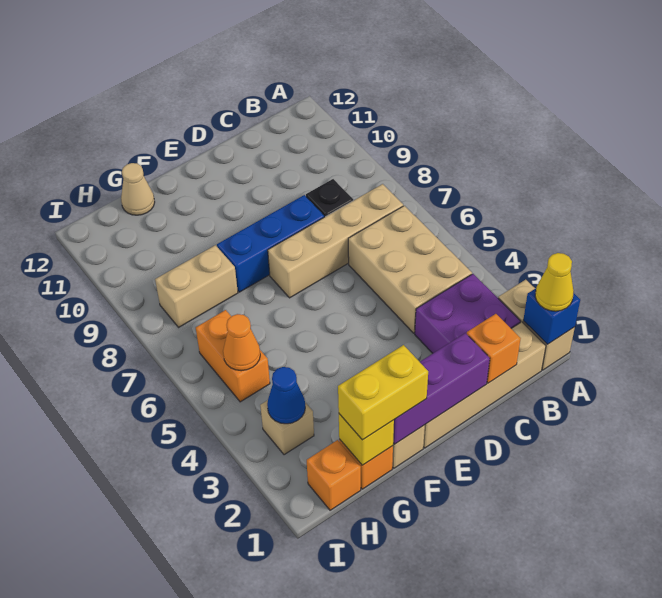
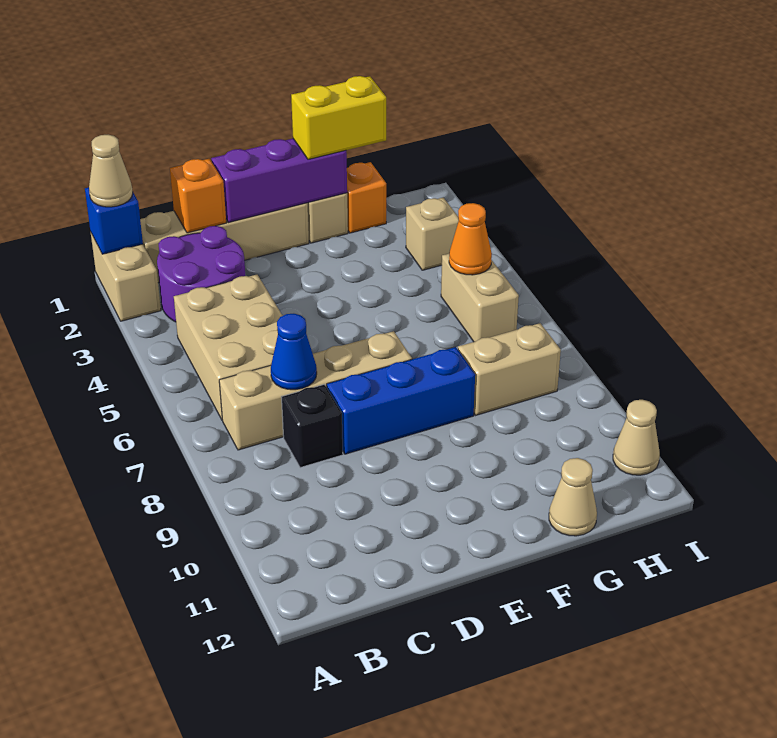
yellow 1x1 cone [535,253,574,311] -> tan 1x1 cone [89,135,133,207]
purple 2x2 brick [415,274,521,353] -> purple 2x2 round brick [157,226,245,322]
yellow 1x1 brick [339,414,394,465] -> none
orange 1x1 brick [307,440,361,510] -> none
blue 1x1 cone [267,367,305,424] -> blue 1x1 cone moved to [271,314,317,390]
orange 1x2 brick [196,310,270,402] -> tan 1x2 brick [441,254,519,342]
none -> tan 1x1 cone [613,400,660,475]

